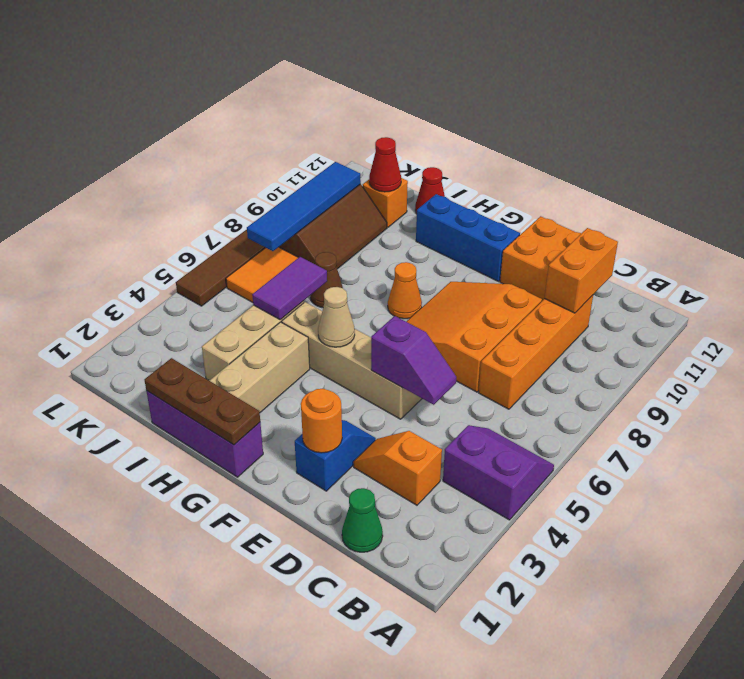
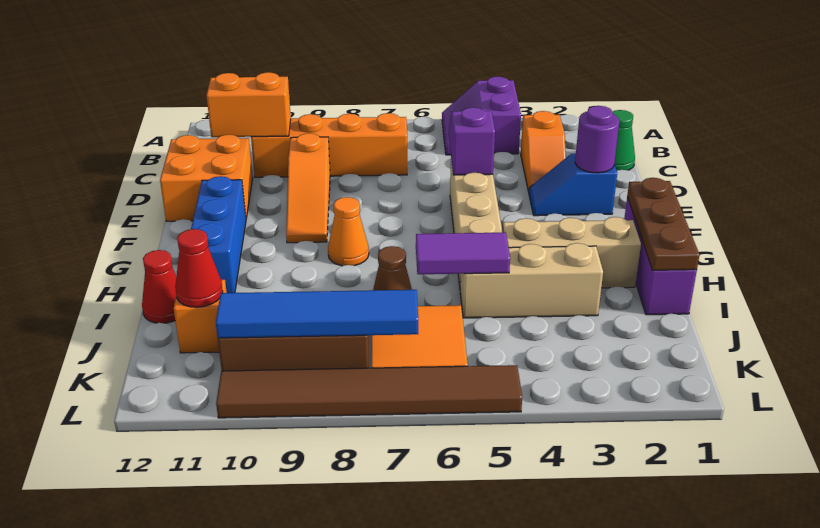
orange 3x3 slope [406,282,542,392] -> orange 1x3 slope [286,133,330,243]
orange 1x1 round brick [301,389,342,453] -> purple 1x1 round brick [575,106,619,173]
tan 1x1 cone [318,287,355,347] -> none

